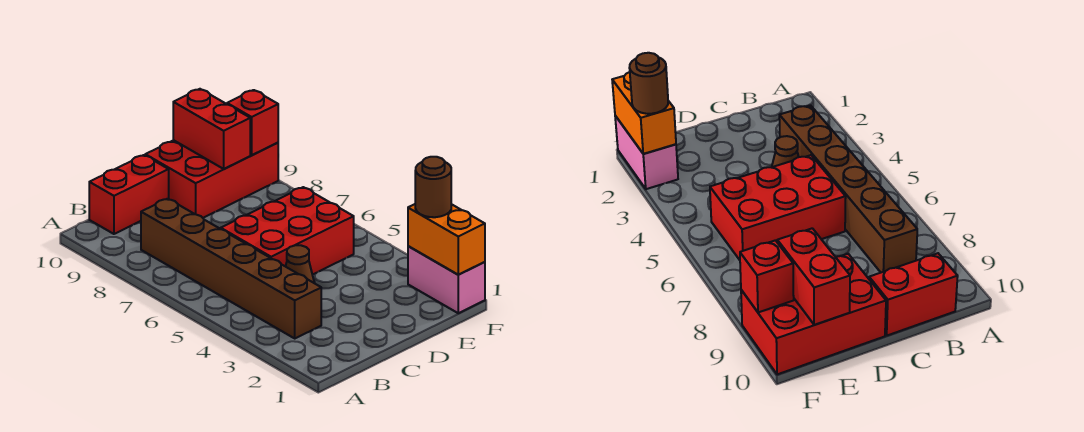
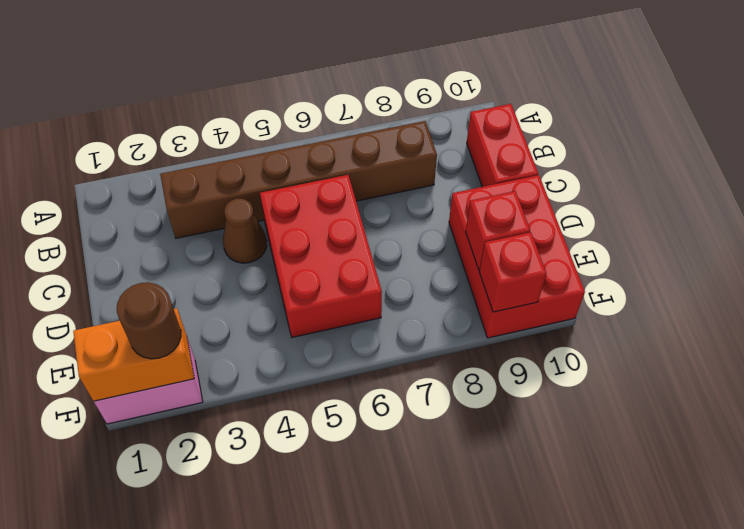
red 1x2 brick [173,89,250,169] -> red 1x1 brick [466,191,530,270]

